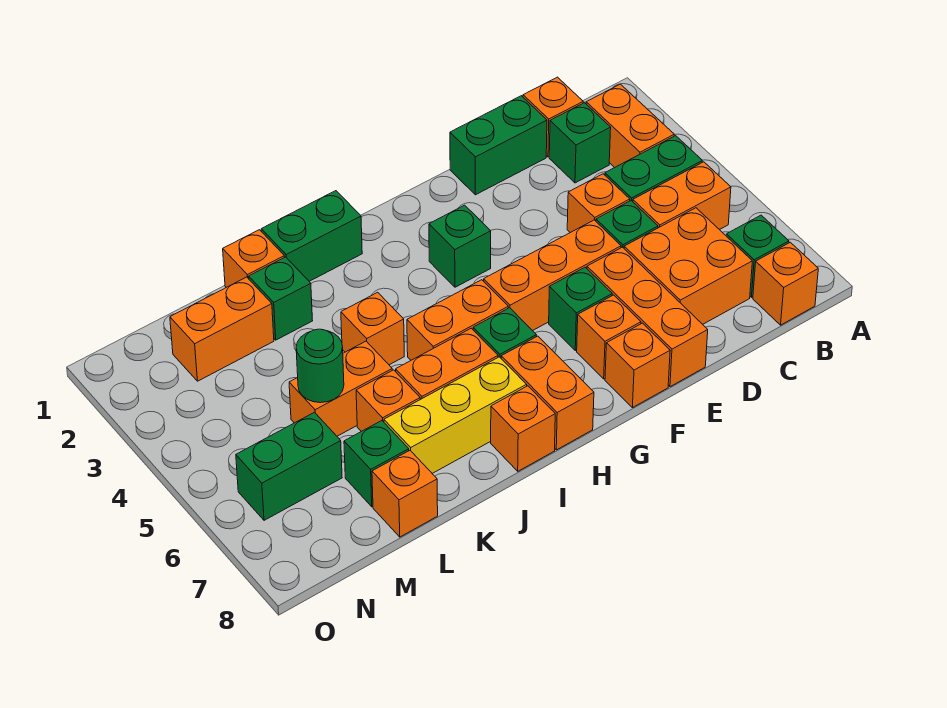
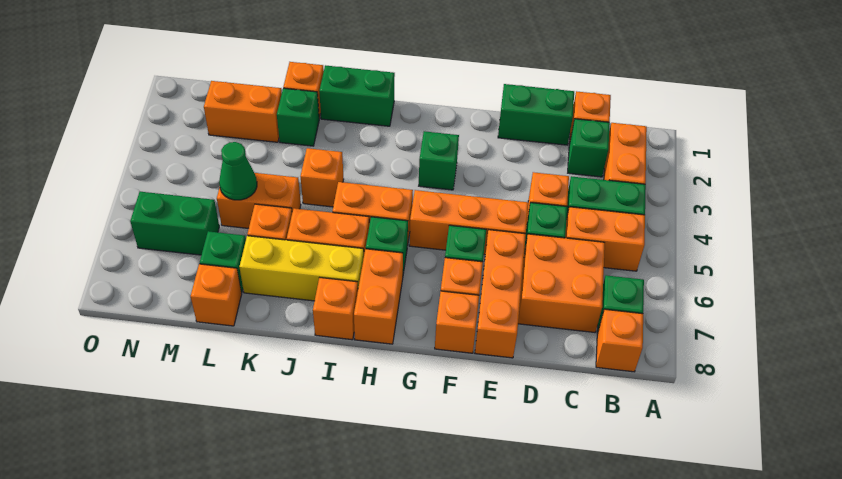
green 1x1 round brick [296,329,344,403] -> green 1x1 cone [219,142,257,200]

